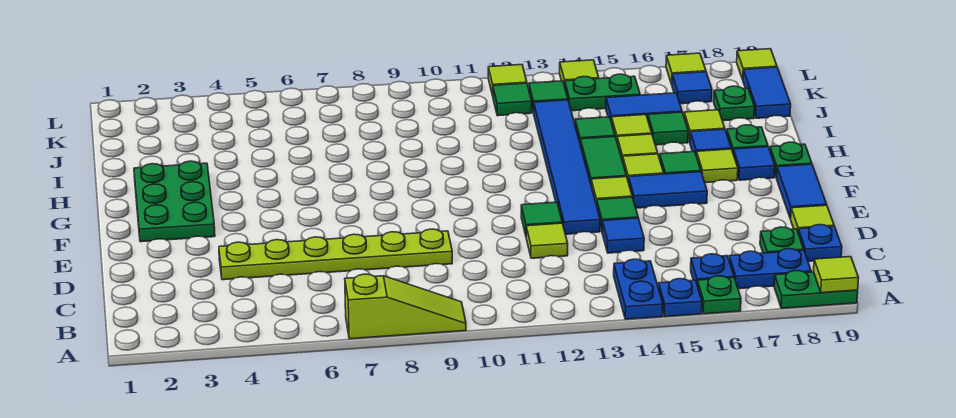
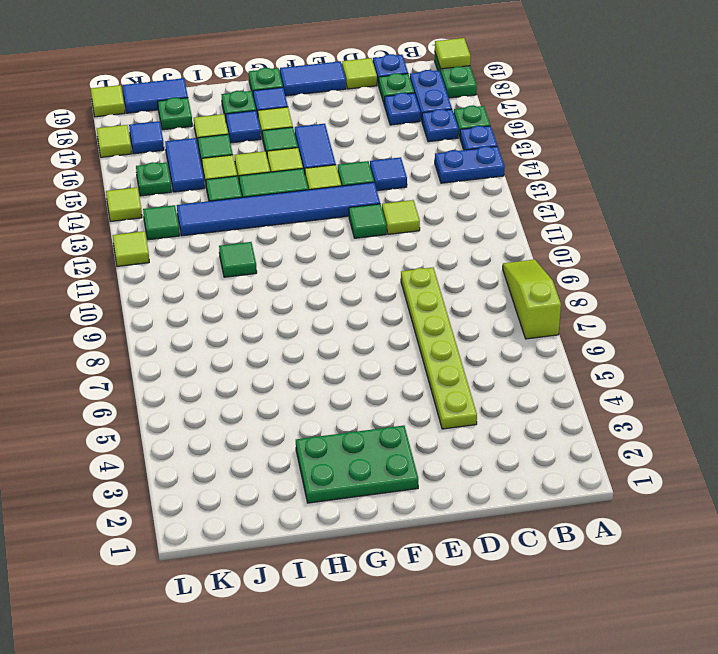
none -> blue 1x1 plate [384,93,420,125]
green 1x1 tile [493,83,532,116] -> green 1x1 tile moved to [219,242,257,277]
green 1x2 plate [565,74,640,111] -> green 1x1 plate [136,162,172,196]

